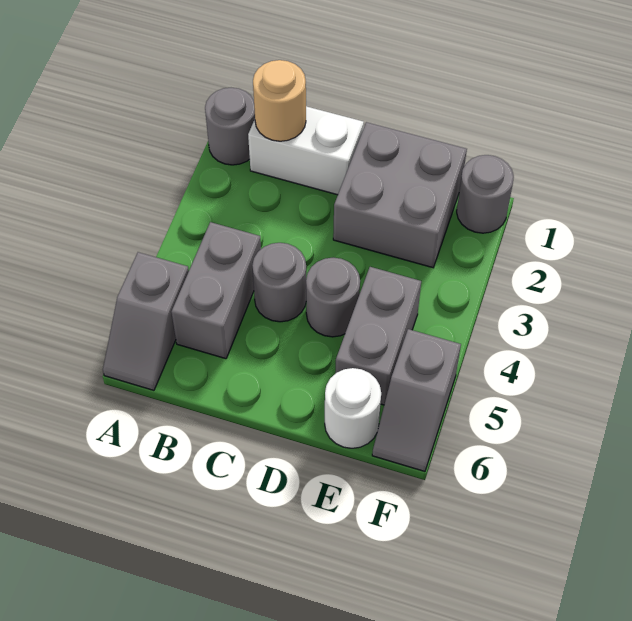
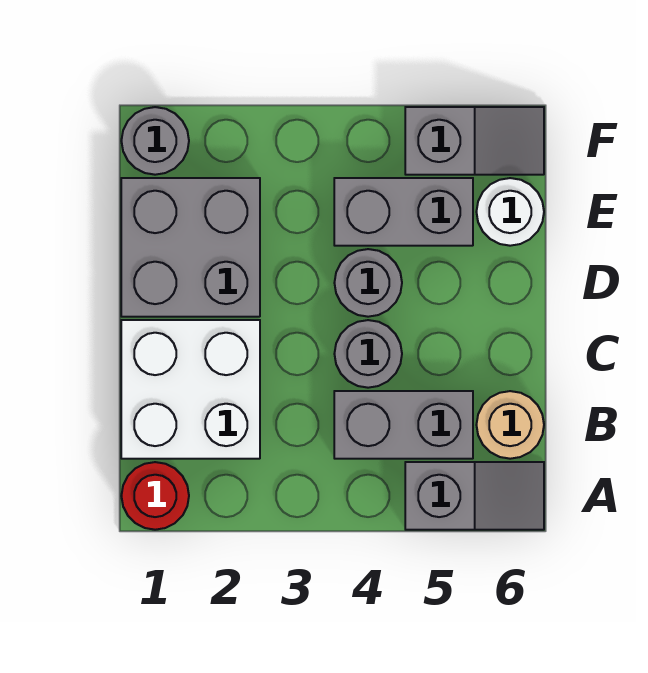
grey 1x1 round brick [205,88,255,165] -> red 1x1 round brick [121,462,189,530]
white 1x2 brick [248,106,364,195] -> white 2x2 brick [121,320,260,459]
tan 1x1 round brick [253,60,306,141] -> tan 1x1 round brick moved to [476,391,544,459]

